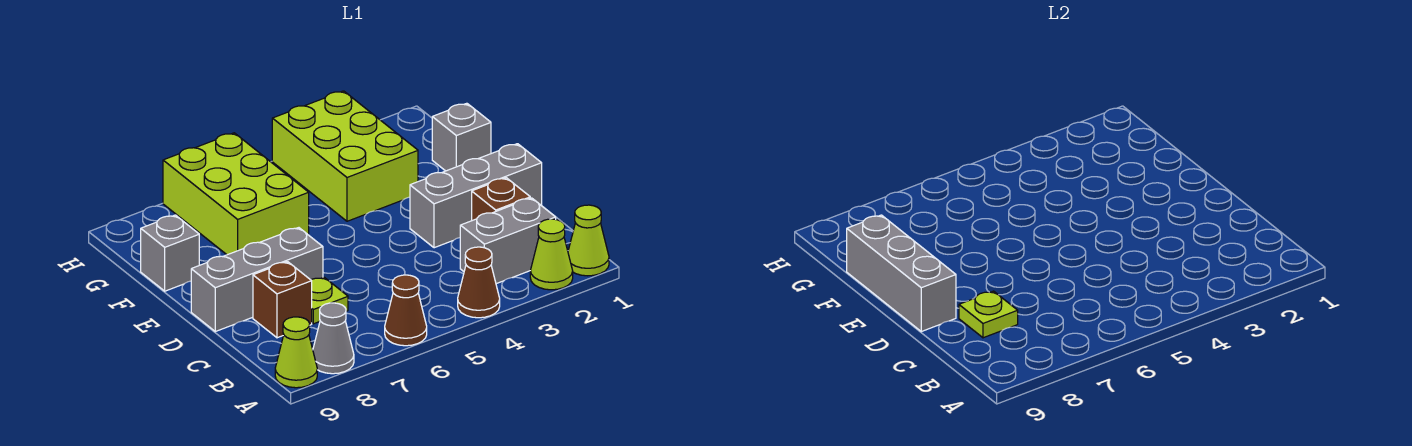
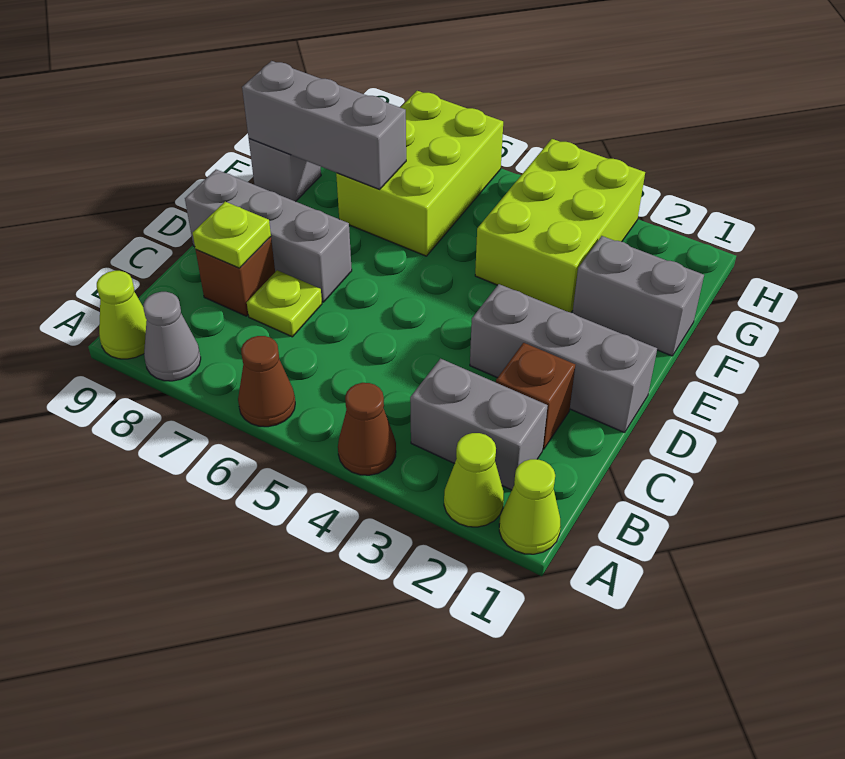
grey 1x3 brick [847,215,956,332] -> grey 1x3 brick turned to [242,61,406,189]
grey 1x1 brick [432,103,491,171] -> grey 1x2 brick [573,236,704,356]

